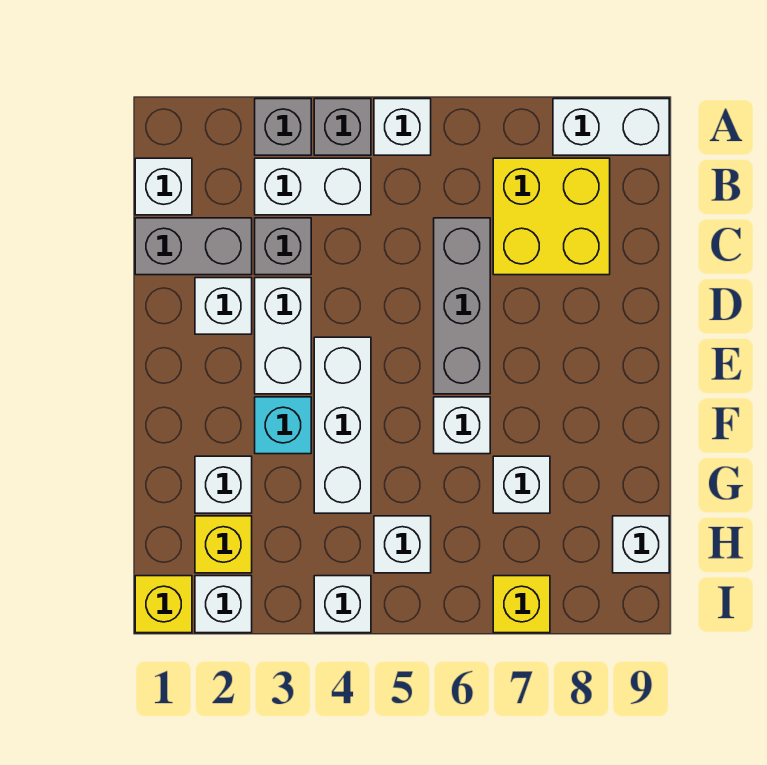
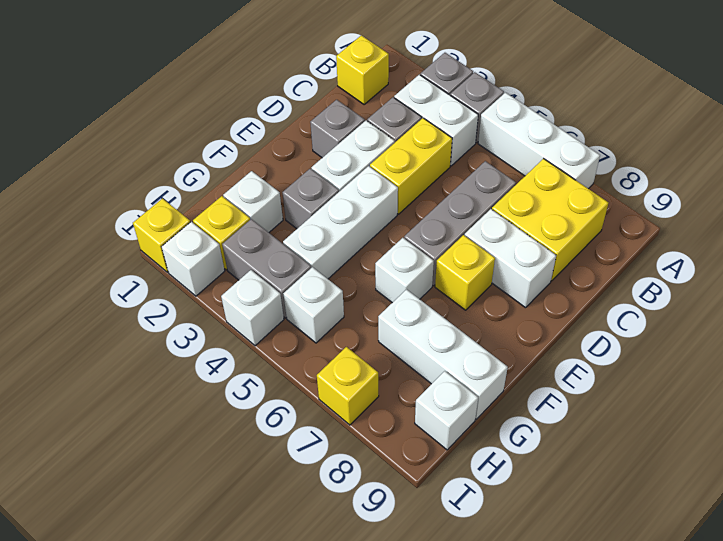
white 1x1 brick [374,99,431,155] -> white 1x3 brick [478,93,600,189]
white 1x2 brick [553,99,669,155] -> white 1x2 brick moved to [465,209,556,308]
white 1x1 brick [135,158,192,215] -> yellow 1x1 brick [336,35,389,105]
grey 1x2 brick [135,218,252,275] -> grey 1x2 brick moved to [222,219,311,318]
none -> yellow 1x2 brick [370,118,452,214]
white 1x1 brick [195,278,252,334] -> grey 1x1 brick [310,100,365,158]
none -> yellow 1x1 brick [435,235,495,310]
cyan 1x1 brick [255,397,311,454] -> grey 1x1 brick [283,169,339,229]
white 1x1 brick [493,456,550,513] -> white 1x3 brick [378,289,508,419]

